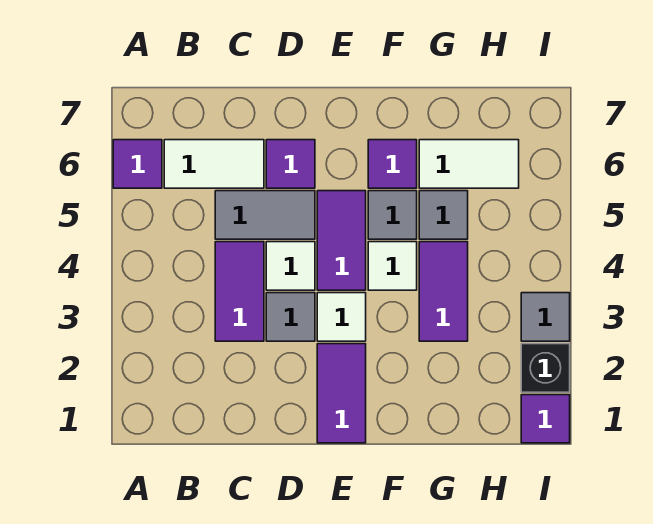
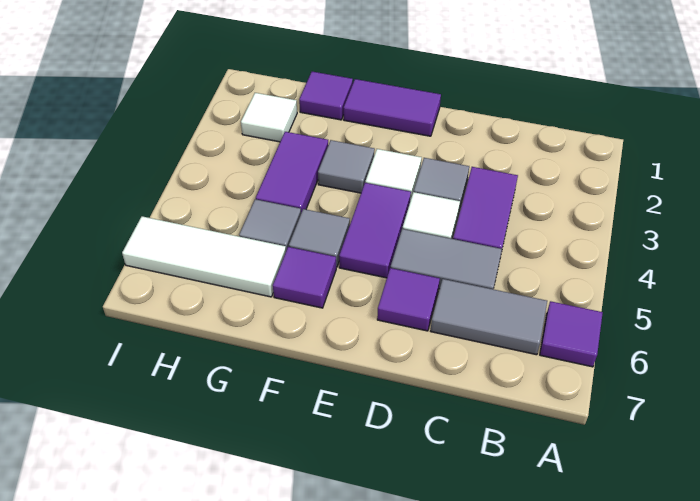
white 1x2 tile [164,140,264,188] -> grey 1x2 tile [431,279,547,355]
purple 1x2 tile [317,344,366,443] -> purple 1x2 tile turned to [344,79,441,136]
white 1x1 tile [368,242,417,290] -> white 1x1 tile moved to [241,93,297,142]
white 1x2 tile [419,140,519,188] -> white 1x3 tile [122,216,286,297]
purple 1x1 tile [521,395,570,443] -> purple 1x1 tile moved to [299,72,353,120]
black 1x1 brick [521,344,570,392] -> none
grey 1x1 tile [521,293,570,341] -> grey 1x1 tile moved to [318,140,375,193]

